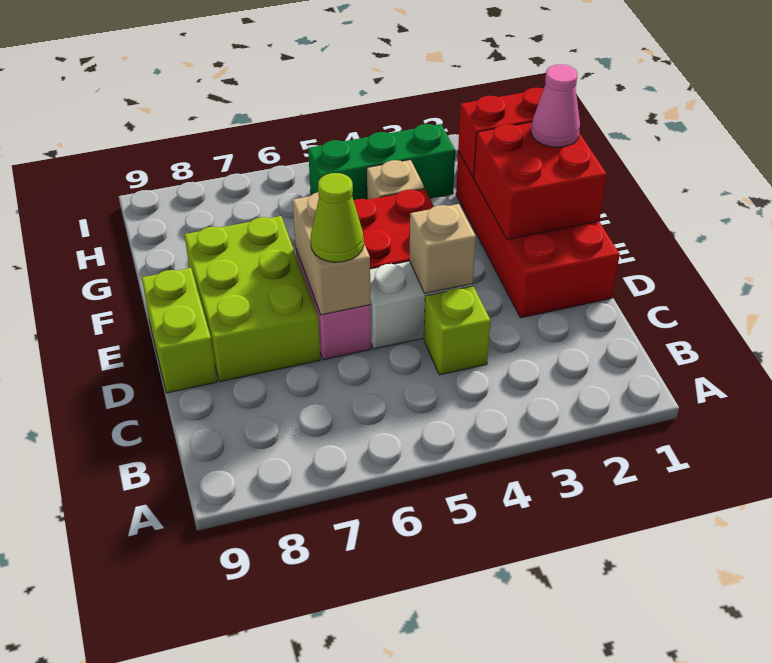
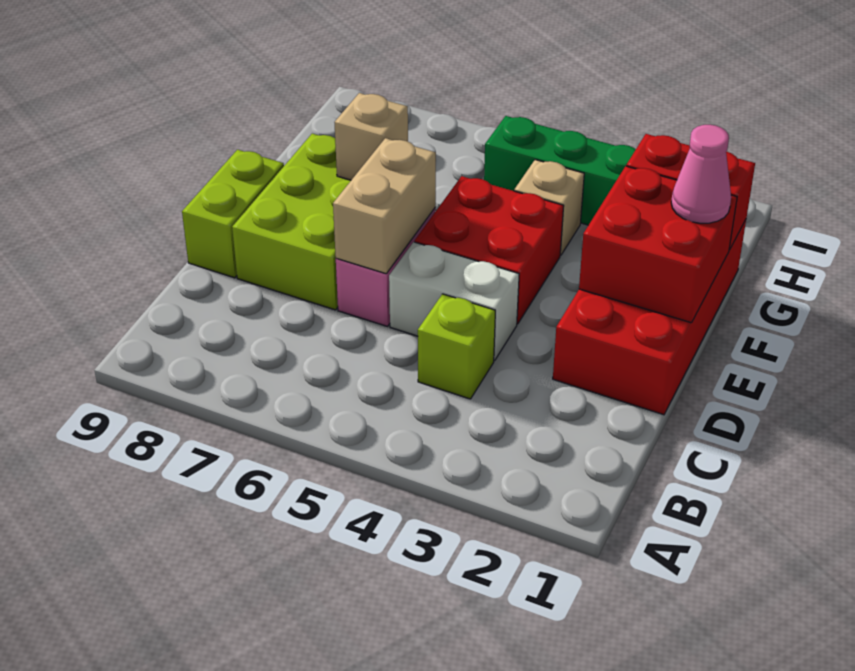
tan 1x1 brick [409,204,476,293] -> tan 1x1 brick moved to [335,93,408,180]
lime 1x1 cone [311,173,364,262] -> none

